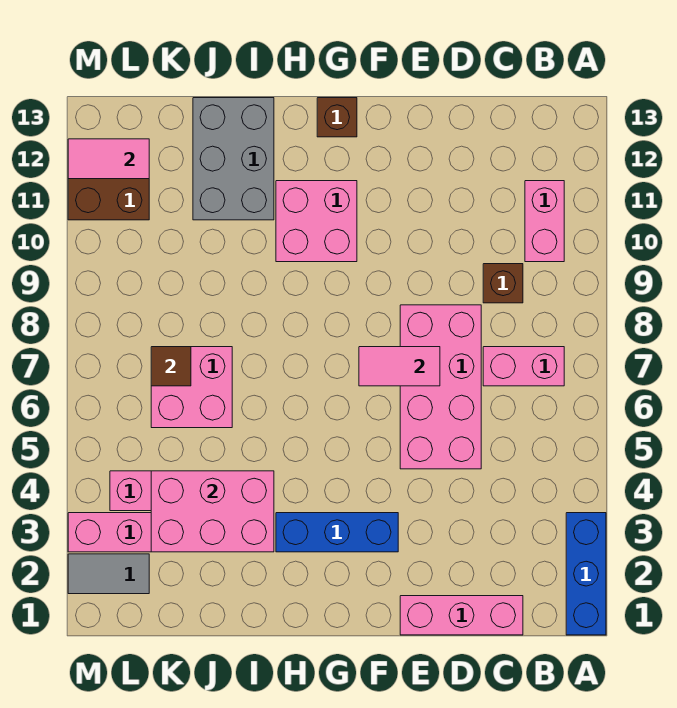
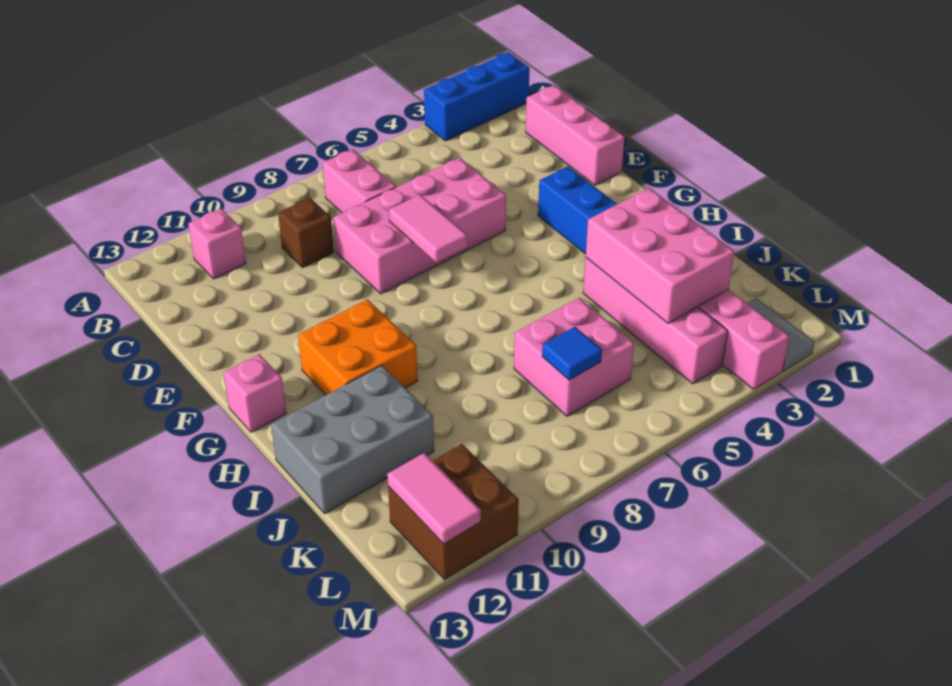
pink 1x2 brick [525,181,564,262] -> pink 1x1 brick [188,209,246,279]
pink 2x2 brick [276,181,357,262] -> orange 2x2 brick [298,299,418,395]
brown 1x1 brick [317,98,357,137] -> pink 1x1 brick [224,354,286,432]
brown 1x1 tile [151,347,191,386] -> blue 1x1 tile [542,327,602,380]

